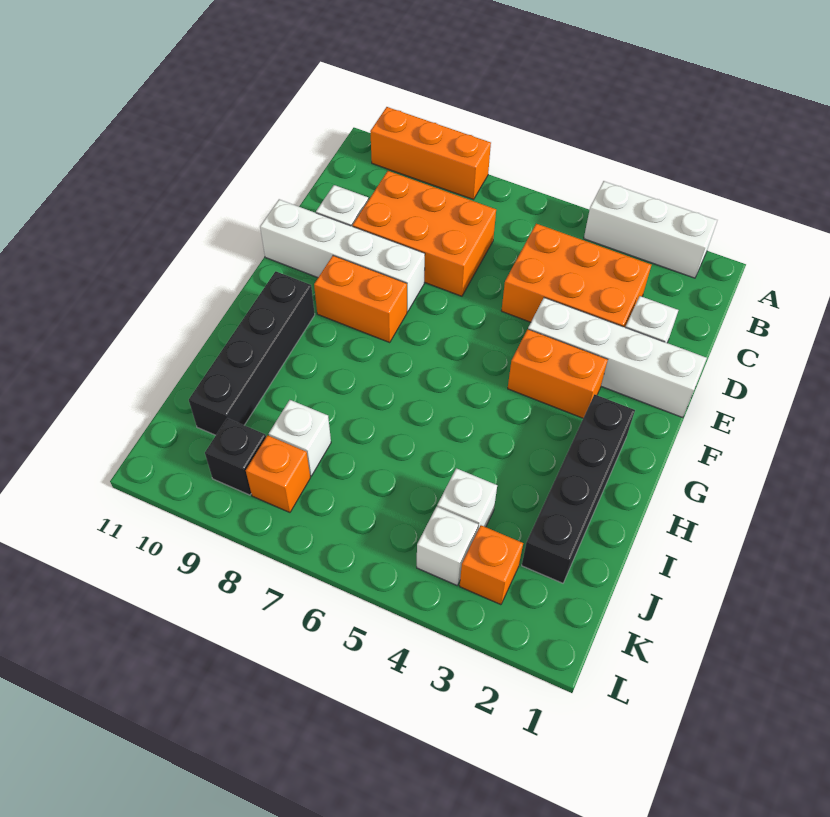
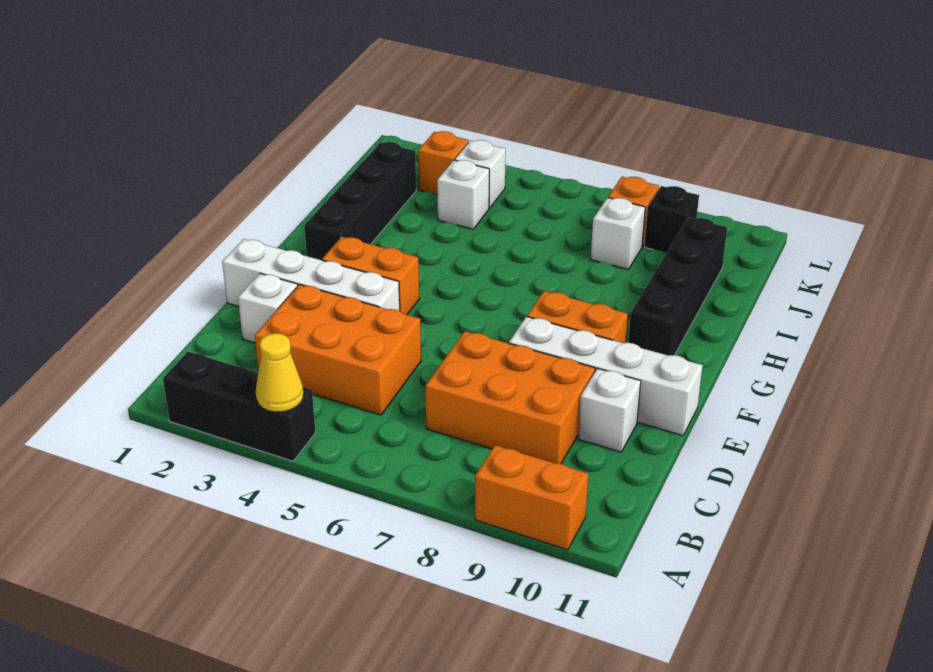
white 1x3 brick [584,181,717,278] -> black 1x3 brick [163,352,316,461]
none -> yellow 1x1 cone [256,333,303,412]
orange 1x3 brick [370,107,491,199] -> orange 1x2 brick [475,445,588,550]

